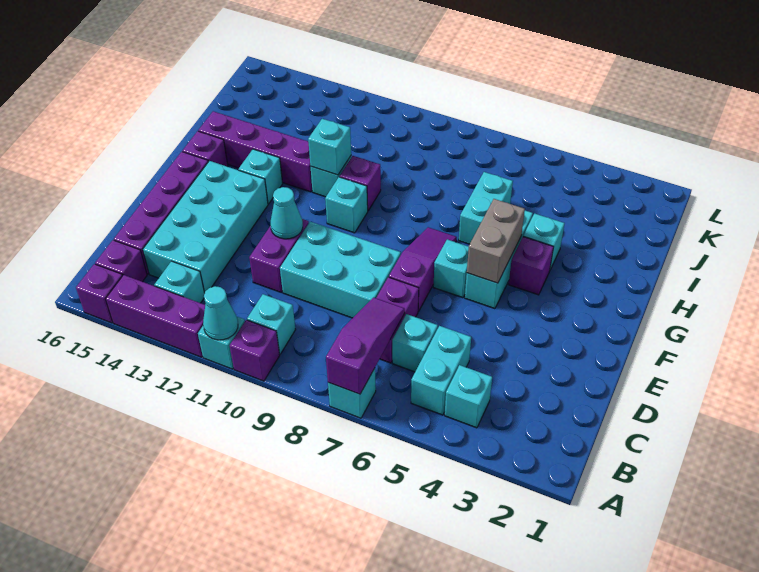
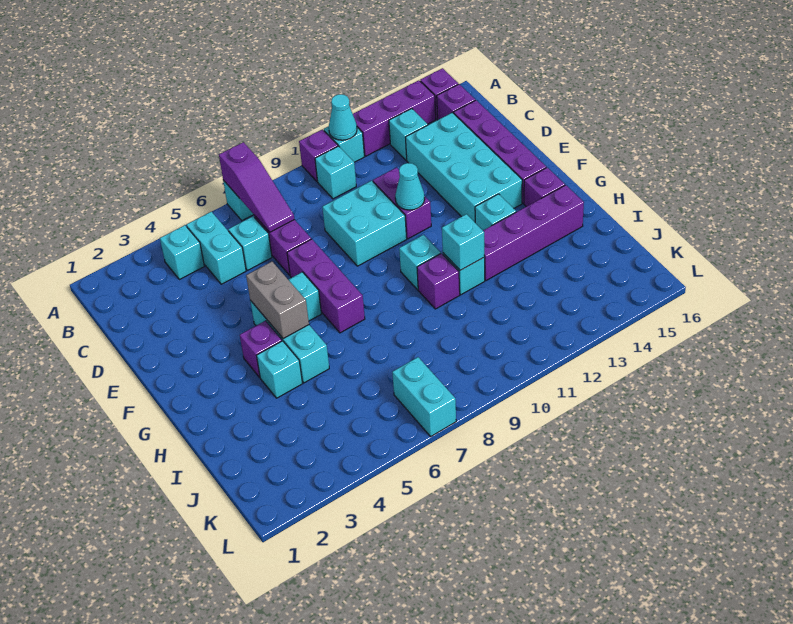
cyan 2x3 brick [280,222,401,318] -> cyan 2x2 brick [322,181,407,266]
purple 1x3 slope [389,227,457,311] -> purple 1x3 brick [287,239,365,333]
cyan 1x2 brick [459,172,513,244] -> cyan 1x2 brick moved to [392,357,456,436]

